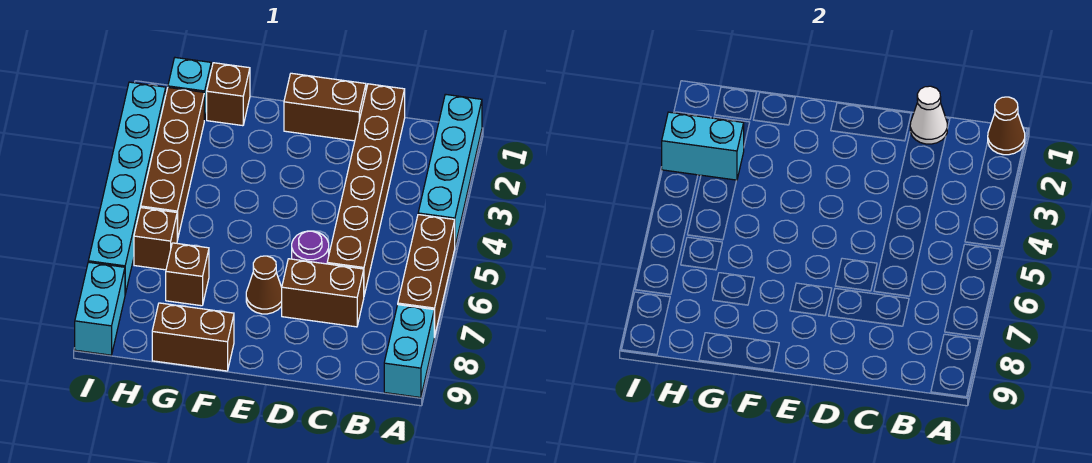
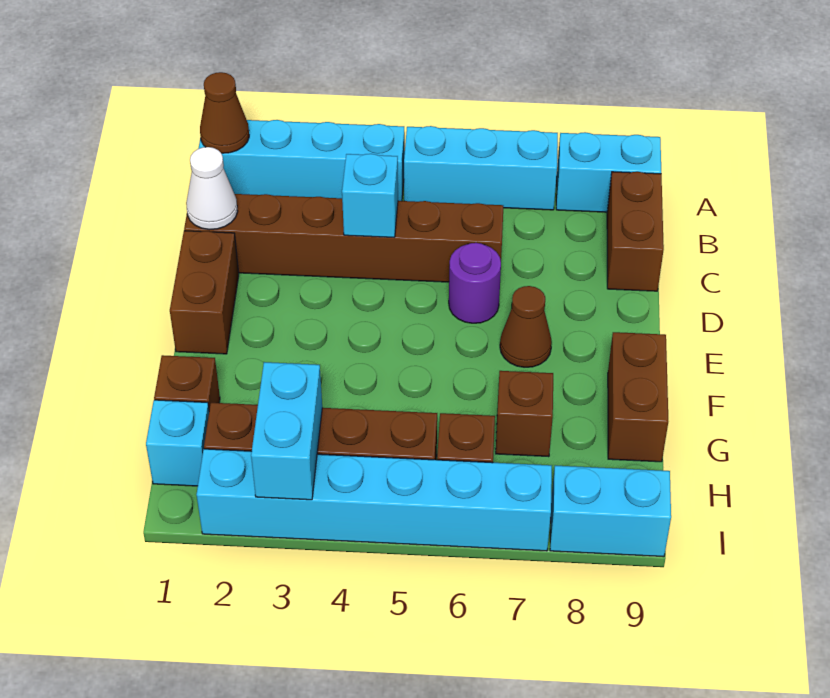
brown 1x3 brick [398,215,455,337] -> cyan 1x3 brick [404,126,558,210]
none -> cyan 1x1 brick [342,154,398,237]
brown 1x2 brick [282,259,364,327] -> brown 1x2 brick moved to [607,172,664,291]

